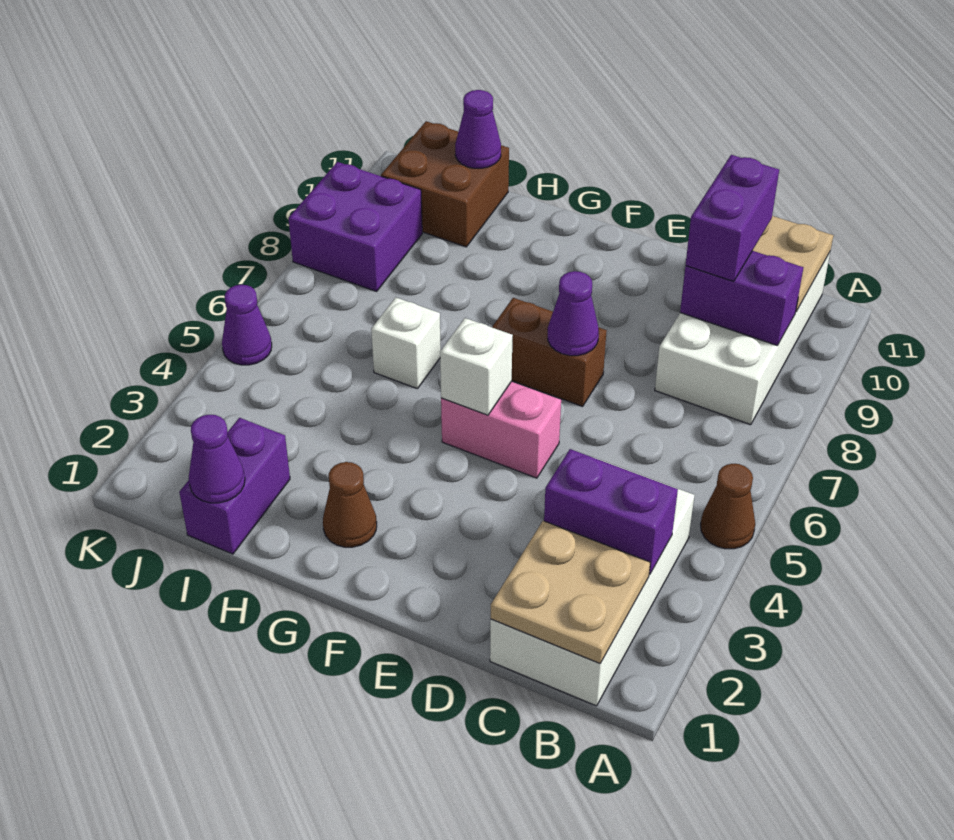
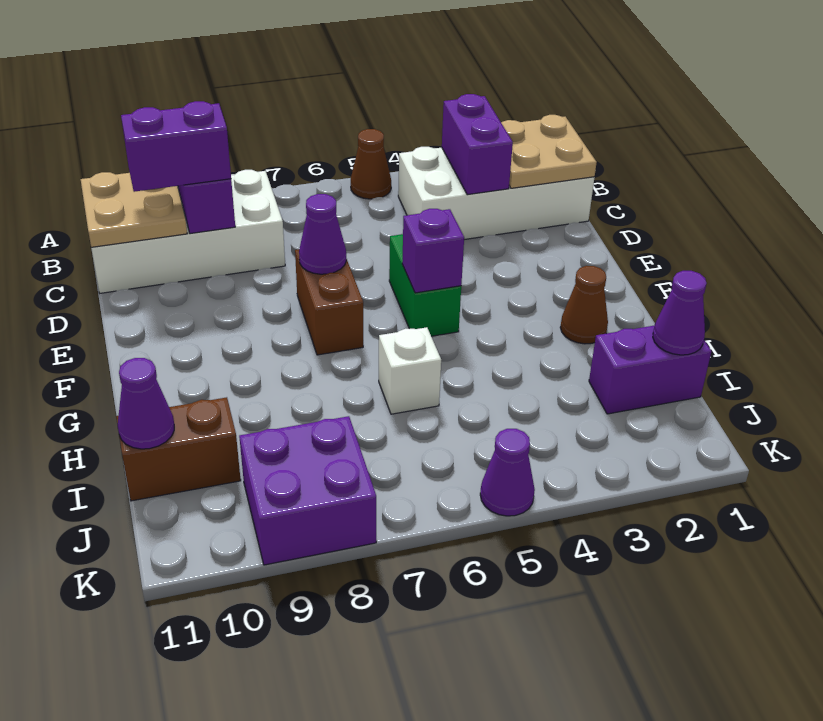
pink 1x2 brick [441,382,561,478] -> green 1x2 brick [389,234,461,336]
white 1x1 brick [440,318,513,415] -> purple 1x1 brick [402,209,464,293]
brown 2x2 brick [381,121,509,247] -> brown 1x2 brick [116,397,241,501]

